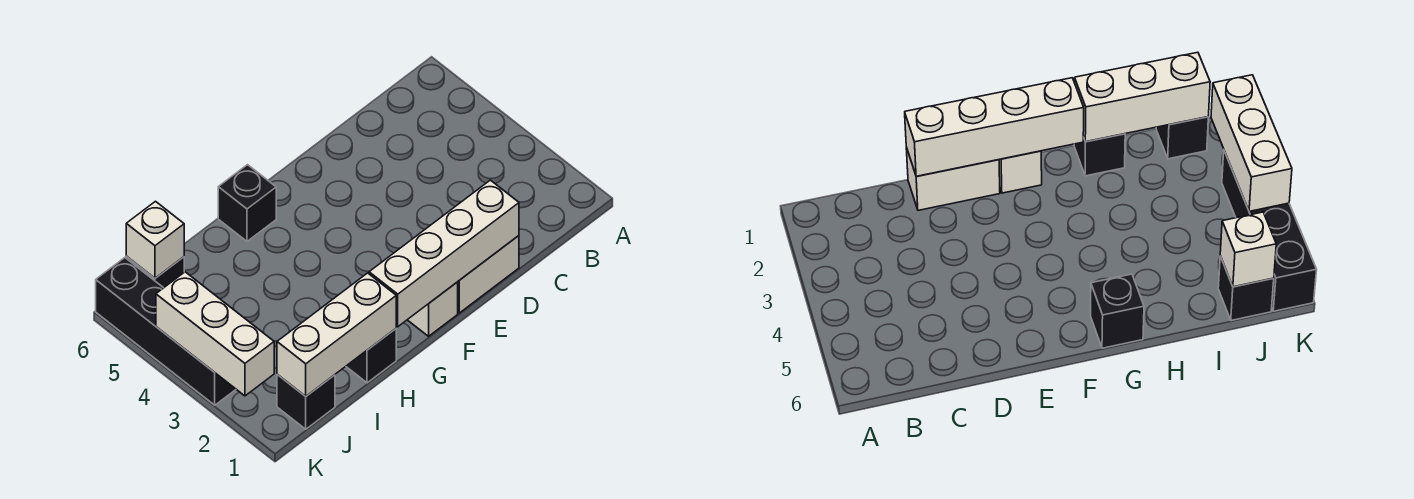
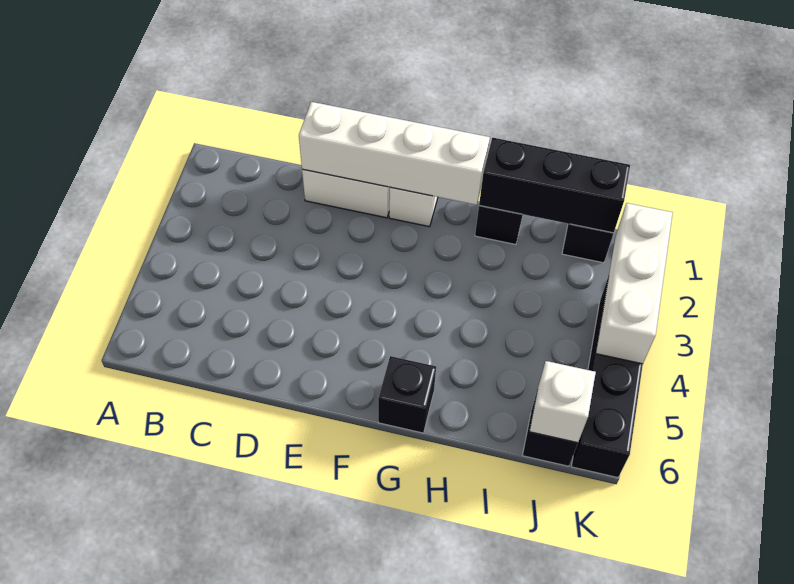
white 1x3 brick [277,273,396,396] -> black 1x3 brick [479,138,630,233]

